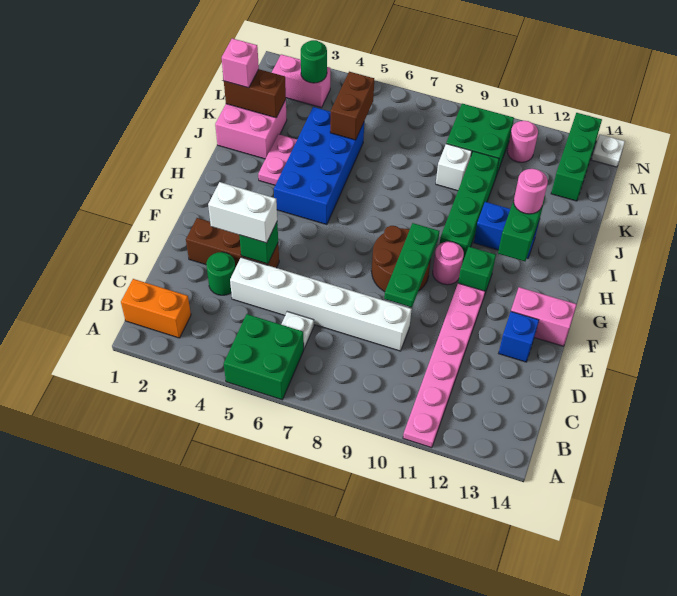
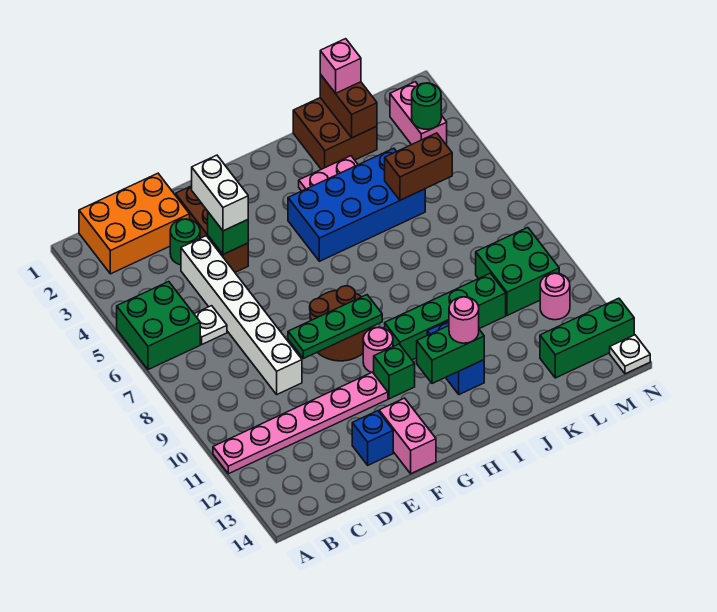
orange 1x2 brick [121,279,191,338] -> orange 2x3 brick [79,173,190,274]
pink 2x2 brick [215,100,287,159] -> brown 2x2 brick [293,98,377,169]
white 1x1 brick [436,144,472,191] -> none

